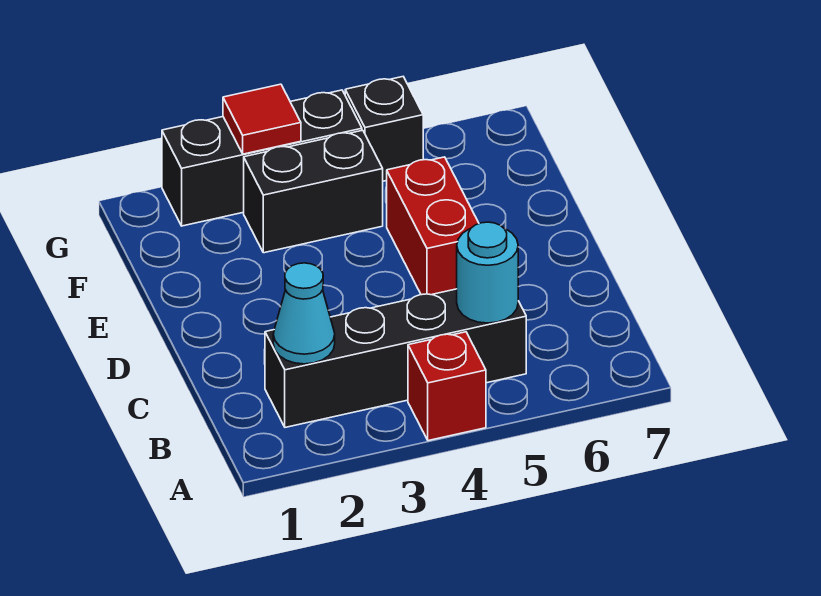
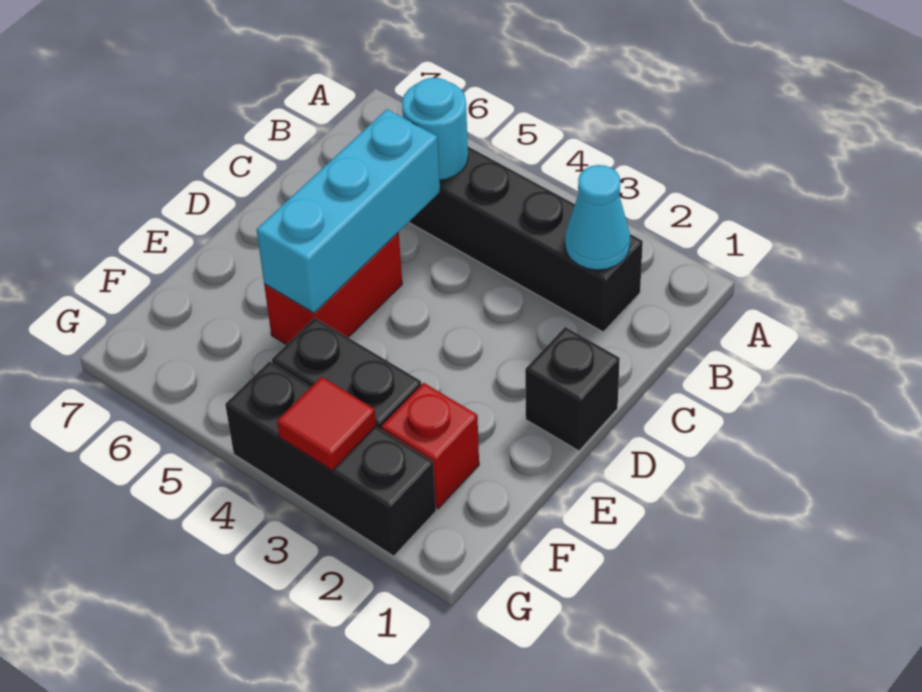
red 1x1 brick [408,332,486,441] -> red 1x1 brick moved to [381,383,479,509]
none -> cyan 1x3 brick [257,109,440,313]
black 1x1 brick [345,77,423,181] -> black 1x1 brick moved to [525,327,620,451]

